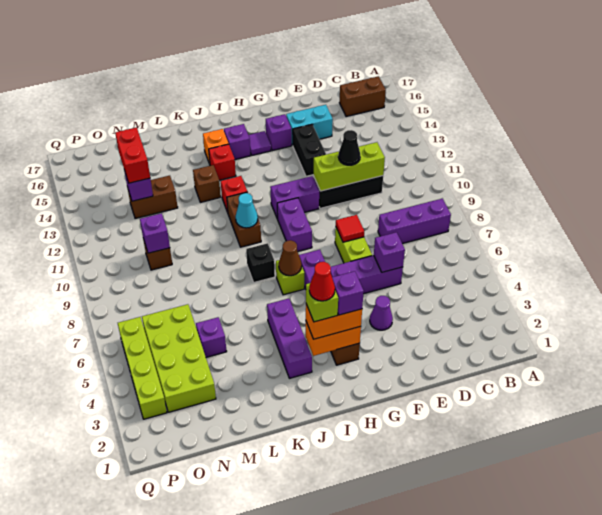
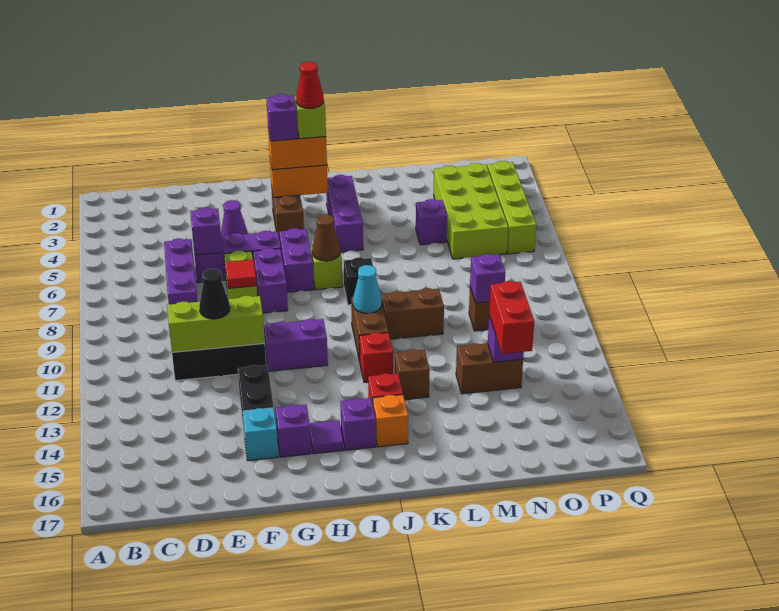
purple 1x3 brick [378,199,451,244] -> purple 1x3 brick turned to [164,238,197,305]
brown 1x2 brick [339,76,386,117] -> brown 1x2 brick moved to [381,288,444,339]
cyan 1x2 brick [286,105,333,145] -> cyan 1x1 brick [243,408,278,461]
purple 1x2 brick [277,198,312,251] -> purple 1x2 brick moved to [253,248,288,313]

